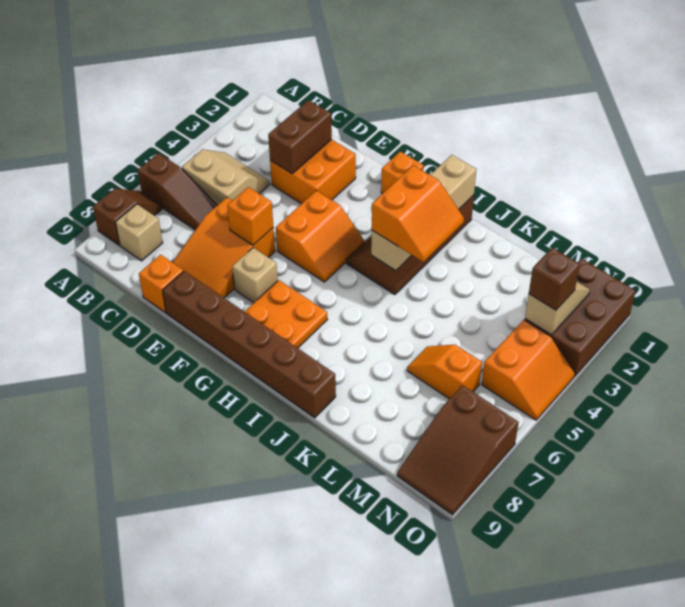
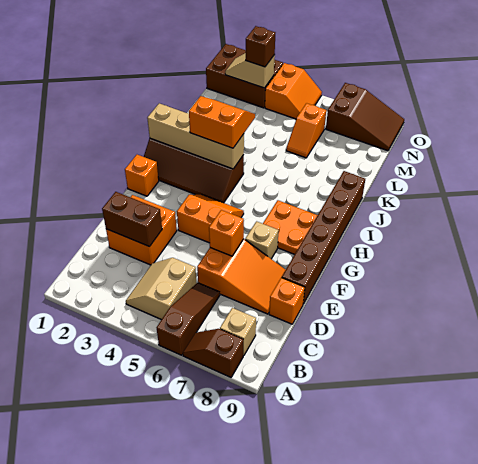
orange 2x2 slope [482,320,575,420] -> orange 2x2 slope turned to [265,63,322,119]

